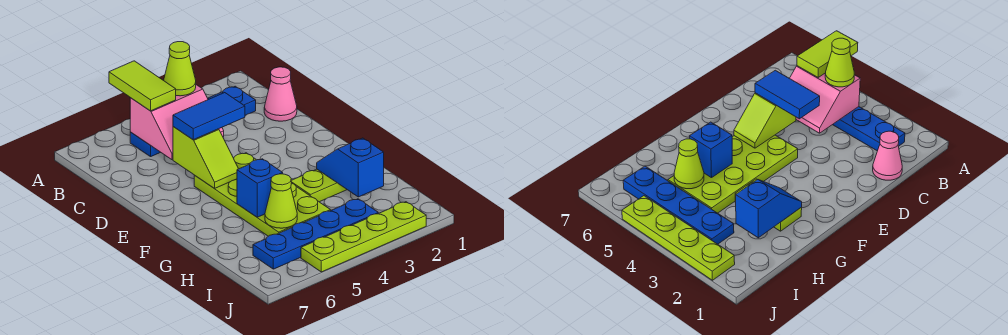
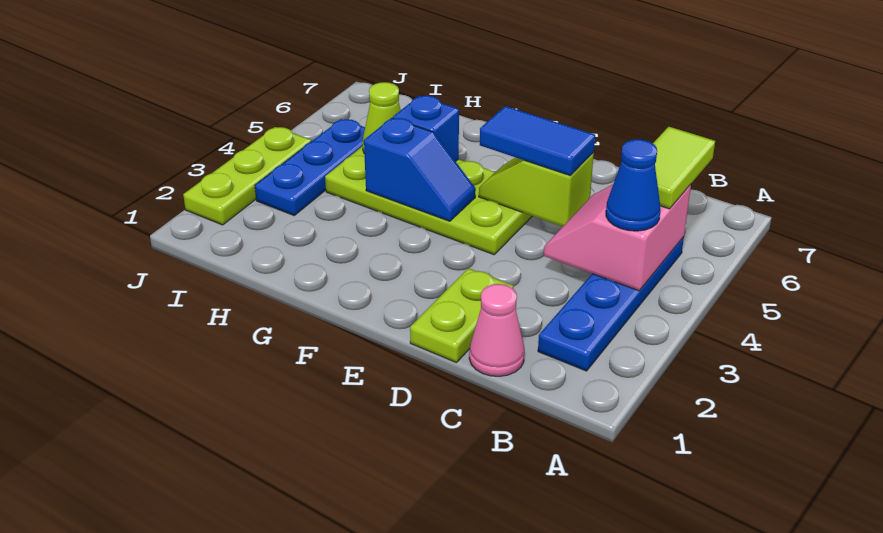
lime 1x2 tile [109,61,176,111] -> lime 1x2 tile turned to [653,127,715,209]
lime 1x1 cone [164,42,196,96] -> blue 1x1 cone [606,139,661,231]
blue 1x2 tile [173,93,245,140] -> blue 1x2 tile turned to [480,106,595,176]
lime 1x2 plate [291,169,347,202] -> lime 1x2 plate moved to [410,268,513,363]
blue 1x2 slope [317,138,384,197] -> blue 1x2 slope moved to [364,118,476,221]
blue 1x4 plate [253,199,378,269] -> blue 1x3 plate [255,119,365,215]
lime 1x4 plate [301,202,426,272] -> lime 1x3 plate [183,127,311,225]

